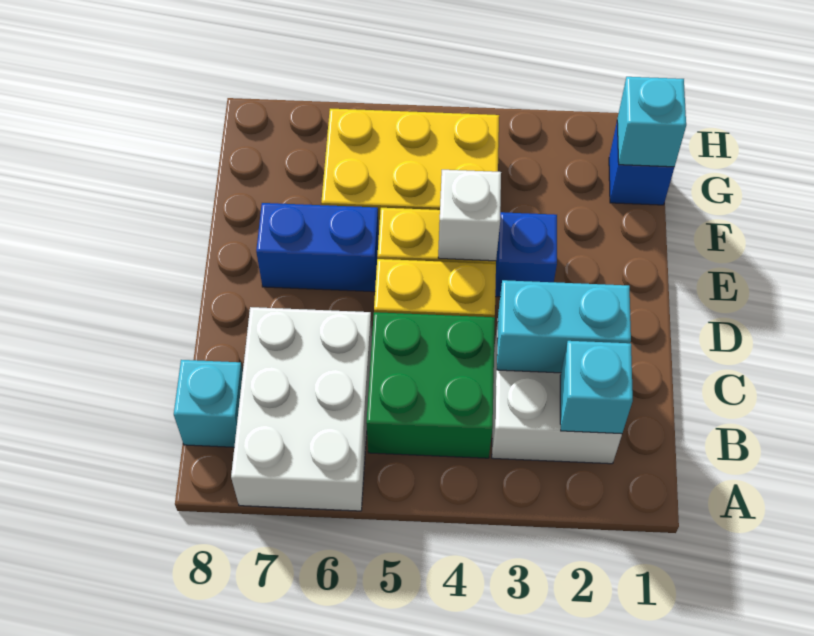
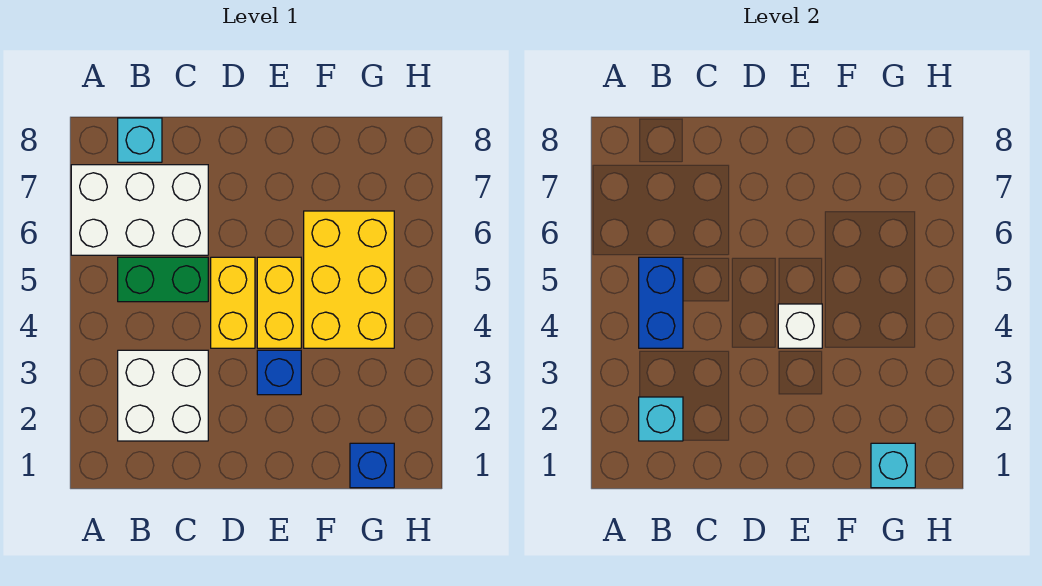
green 2x2 brick [366,312,495,458] -> green 1x2 brick [118,257,208,302]
cyan 1x2 brick [497,280,631,373] -> none
blue 1x2 brick [256,203,379,292] -> blue 1x2 brick moved to [639,257,683,348]

